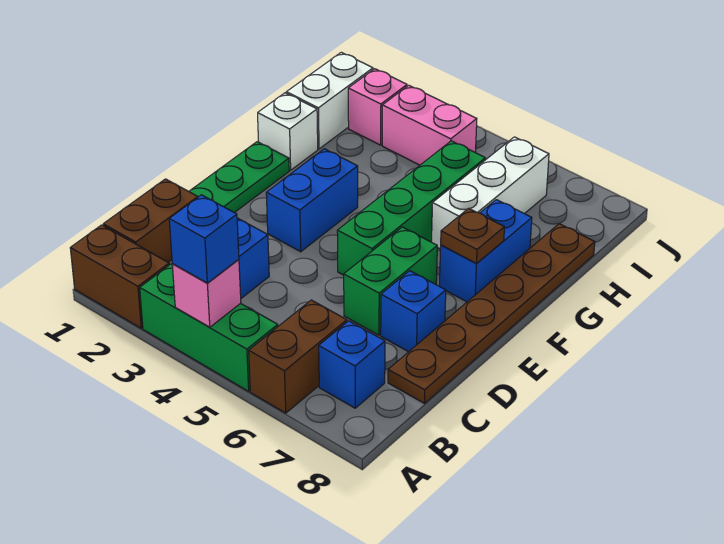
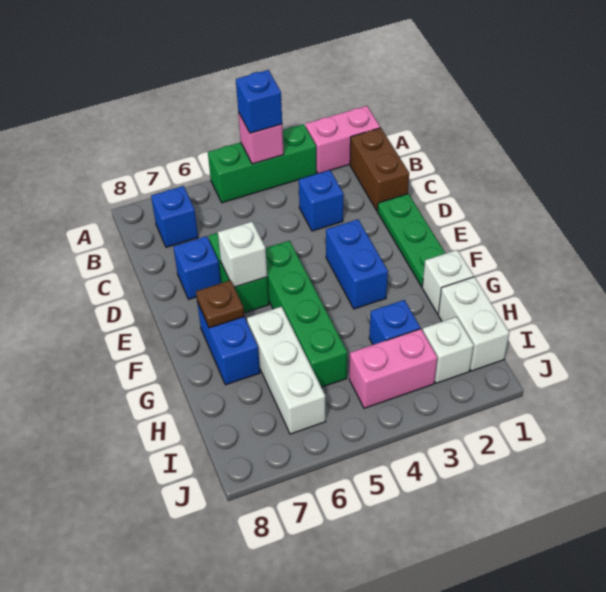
brown 1x2 brick [70,225,169,328] -> pink 1x2 brick [305,106,380,173]
brown 1x2 brick [249,300,347,413] -> none
brown 1x6 plate [388,224,595,403] -> none
none -> white 1x1 brick [218,222,267,287]
none -> blue 1x1 brick [369,300,420,345]
pink 1x1 brick [348,69,407,145] -> white 1x1 brick [423,317,474,383]

